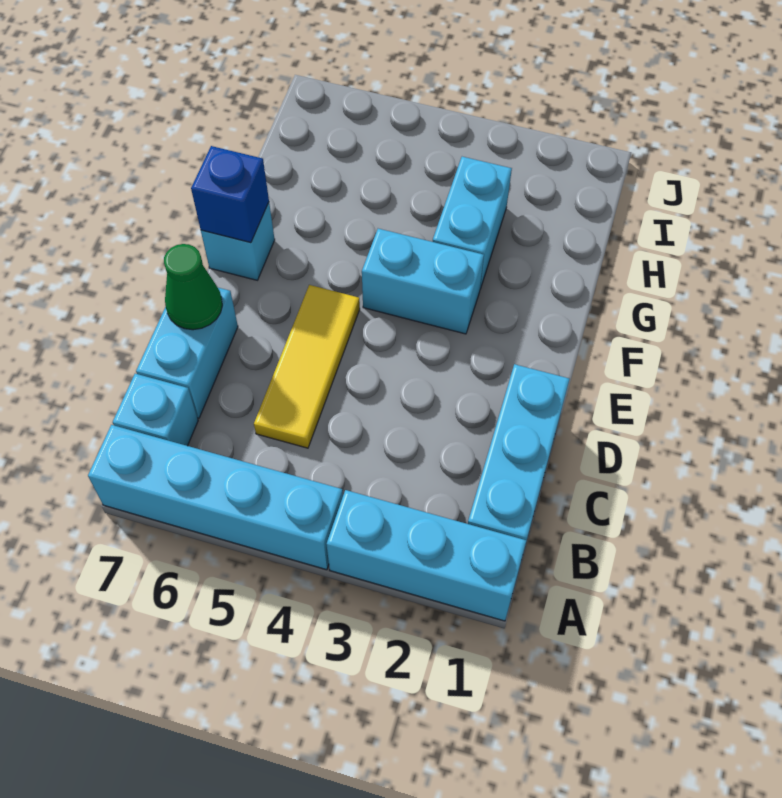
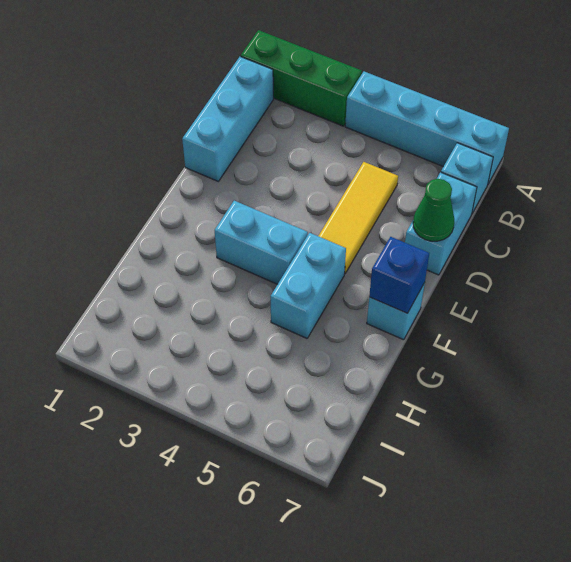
cyan 1x3 brick [326,490,527,621] -> green 1x3 brick [241,30,362,126]
cyan 1x2 brick [433,157,512,289] -> cyan 1x2 brick moved to [271,233,346,338]

